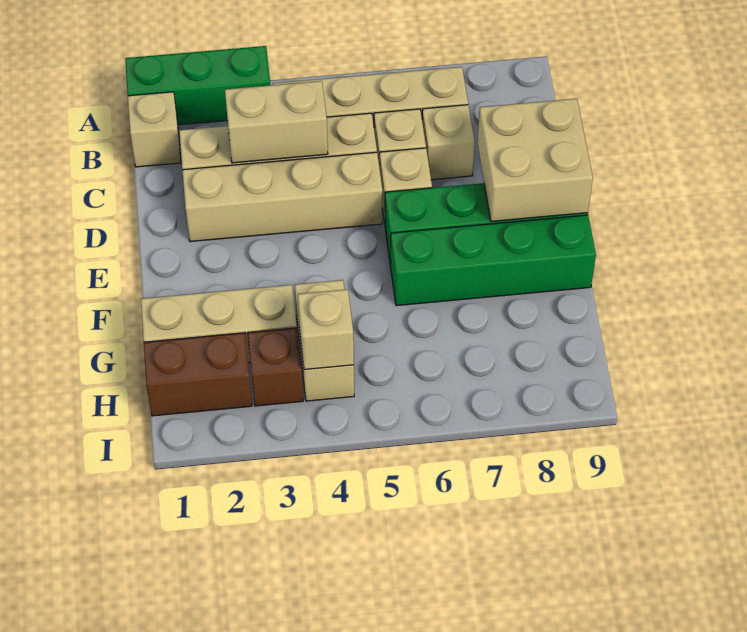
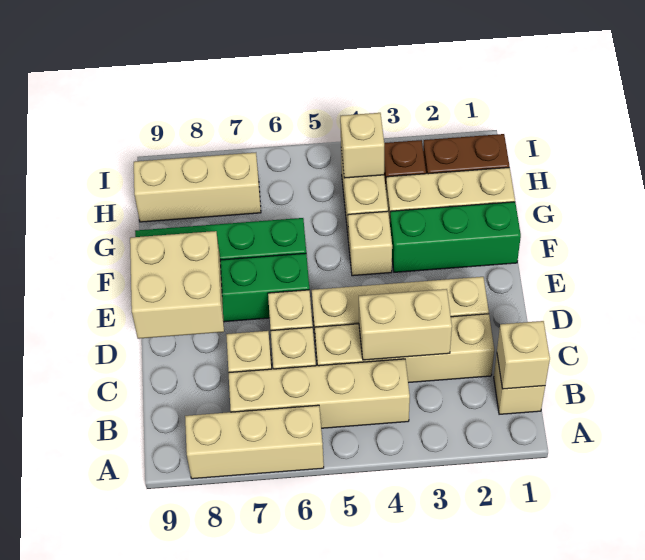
green 1x3 brick [125,46,270,125] -> green 1x3 brick moved to [390,202,521,272]
none -> tan 1x3 brick [185,405,324,479]
none -> tan 1x1 brick [497,321,550,389]
none -> tan 1x1 brick [348,211,392,276]
none -> tan 1x3 brick [134,153,261,222]

